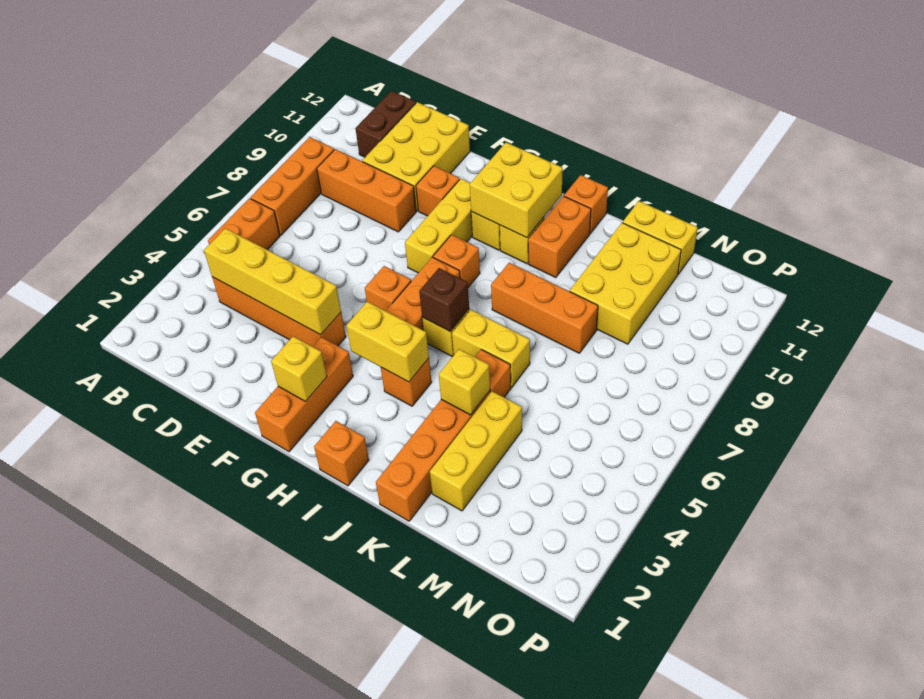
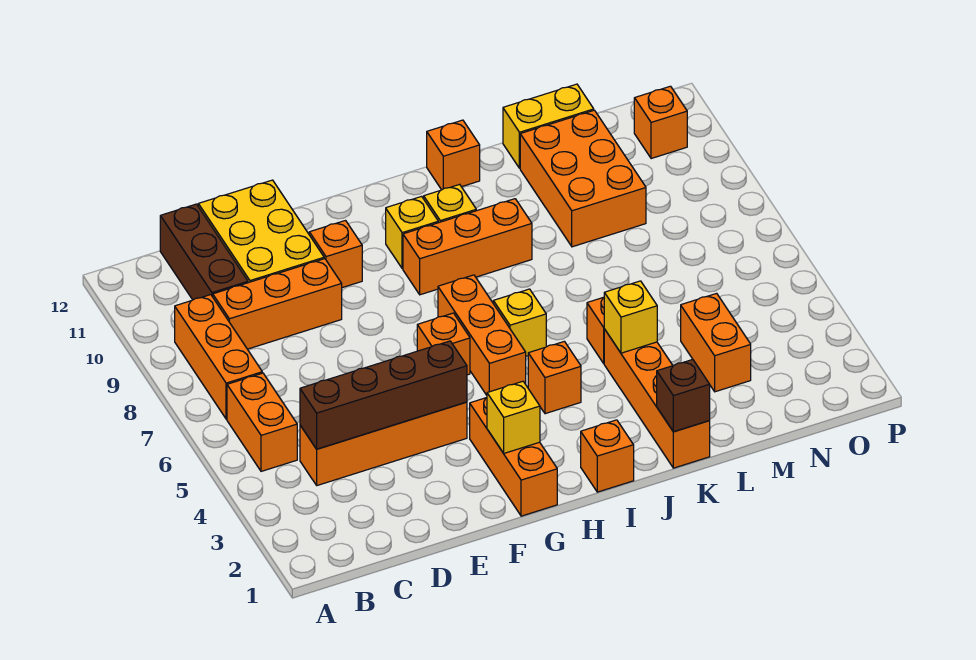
yellow 1x4 brick [204,228,341,335] -> brown 1x4 brick [300,341,467,449]
brown 1x2 brick [355,91,416,157] -> brown 1x3 brick [160,204,248,300]
yellow 1x3 brick [405,179,472,273] -> none
yellow 1x2 brick [346,302,429,382] -> none
orange 1x1 brick [433,235,480,287] -> orange 1x1 brick moved to [634,86,687,159]
yellow 2x2 brick [470,142,563,238] -> none
brown 1x1 brick [419,268,469,331] -> brown 1x1 brick moved to [657,360,710,432]
yellow 1x2 brick [452,310,530,387] -> none
orange 1x3 brick [491,263,598,353] -> orange 1x3 brick moved to [403,199,532,295]
orange 1x2 brick [528,196,591,278] -> orange 1x2 brick moved to [681,293,751,392]
yellow 1x3 brick [430,391,522,511] -> none
yellow 2x3 brick [570,223,681,344] -> orange 2x3 brick [520,110,646,247]

